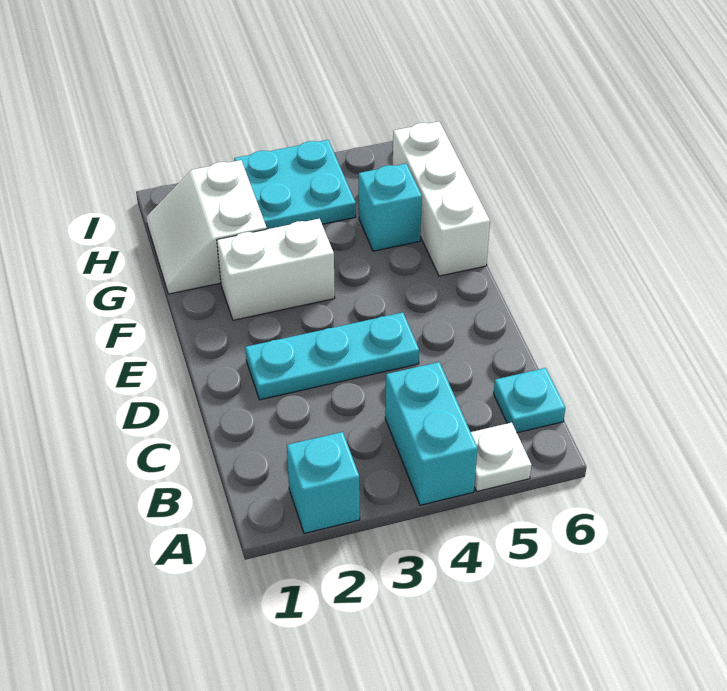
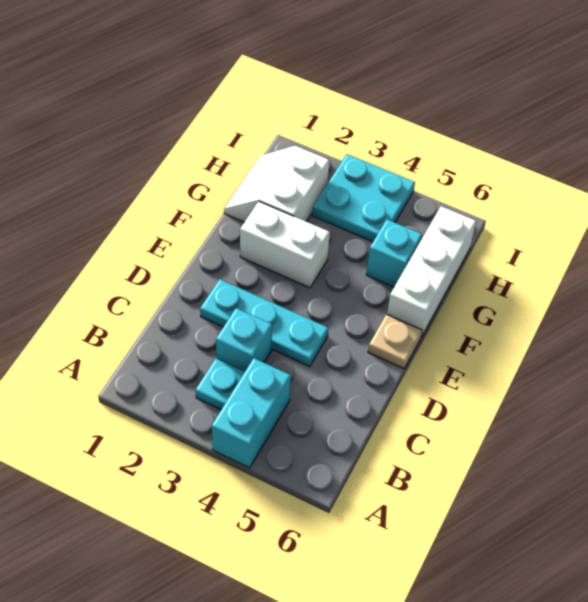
cyan 1x1 brick [287,432,360,533] -> cyan 1x1 brick moved to [216,308,272,372]
white 1x1 plate [471,423,531,491] -> none
cyan 1x1 plate [493,368,565,433] -> cyan 1x1 plate moved to [196,359,245,410]
none -> tan 1x1 plate [368,314,422,369]

